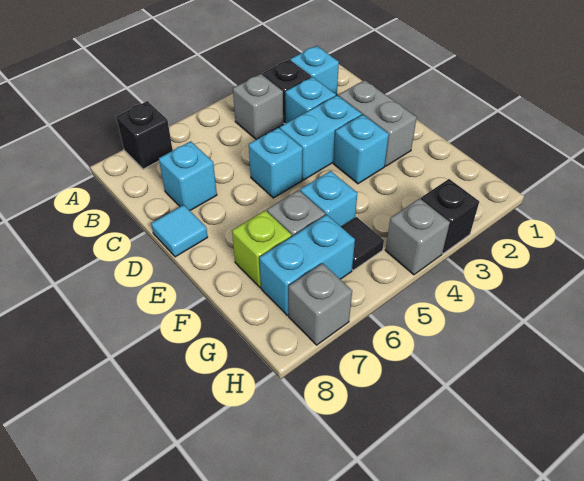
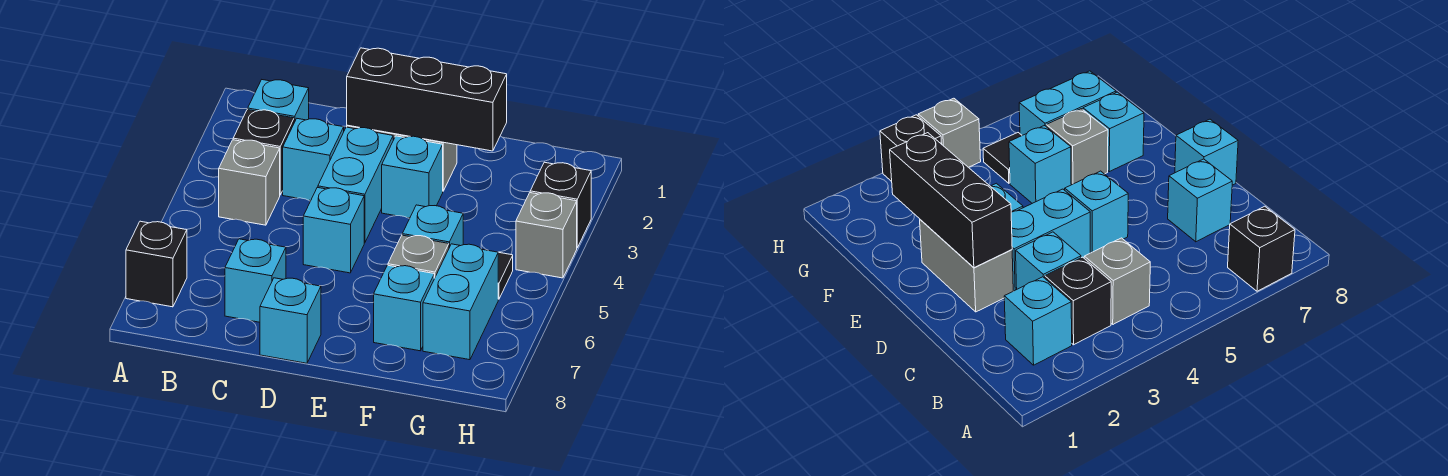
none -> black 1x3 brick [347,48,507,151]
cyan 1x1 tile [151,205,208,257] -> cyan 1x1 brick [260,278,321,363]
lime 1x1 brick [232,210,292,287] -> cyan 1x1 brick [374,265,434,351]
grey 1x1 brick [289,263,352,345] -> none

